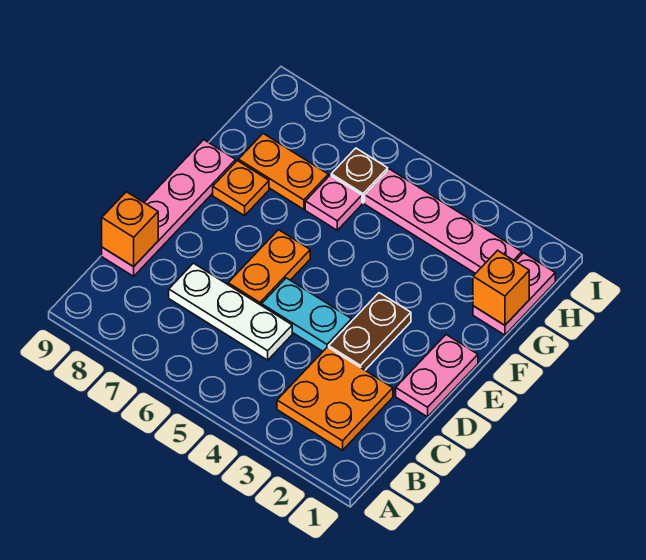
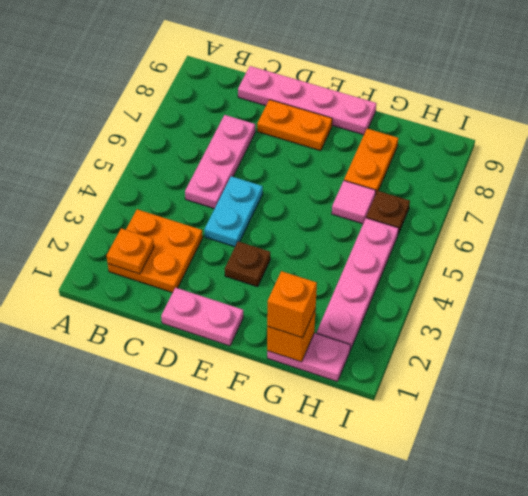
white 1x3 plate [169,263,292,360] -> pink 1x3 plate [185,115,255,209]
orange 1x1 brick [102,192,158,267] -> orange 1x1 brick moved to [267,271,317,338]
brown 1x2 plate [329,293,411,370] -> brown 1x1 plate [225,241,270,287]
orange 1x2 plate [228,230,310,306] -> orange 1x2 plate moved to [257,100,332,151]
orange 1x1 plate [213,161,269,216] -> orange 1x1 plate moved to [107,228,154,274]
pink 1x1 plate [305,175,362,230] -> pink 1x1 tile [332,181,376,224]

